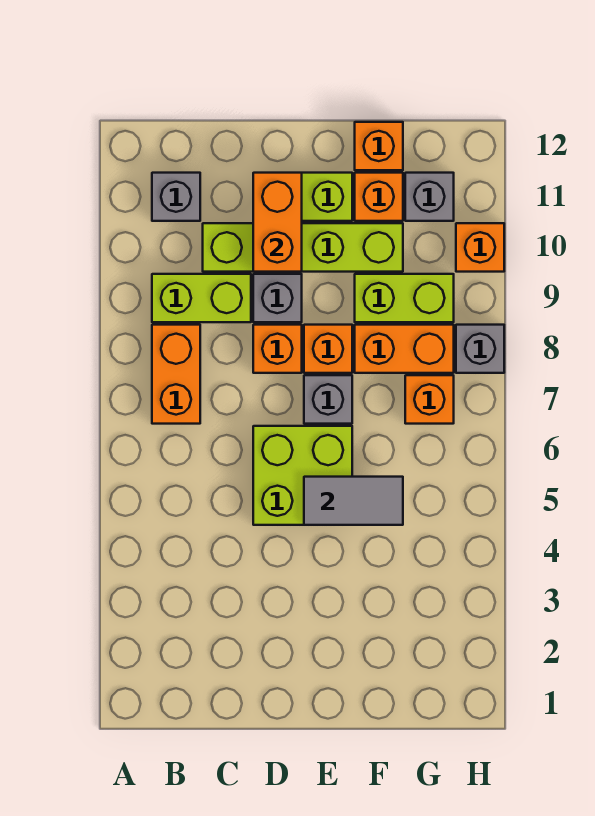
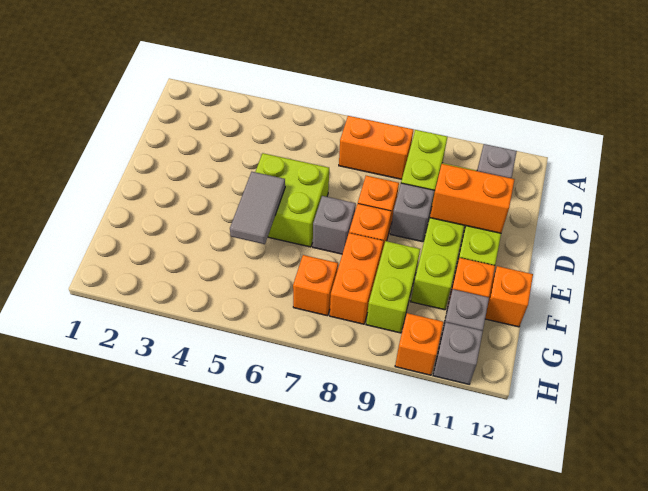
grey 1x1 brick [456,325,504,373] -> grey 1x1 brick moved to [433,322,483,384]

